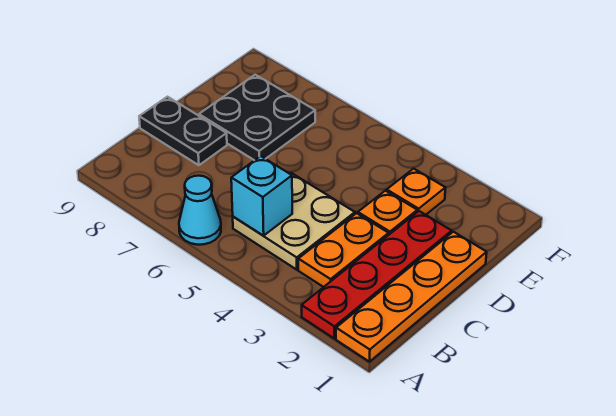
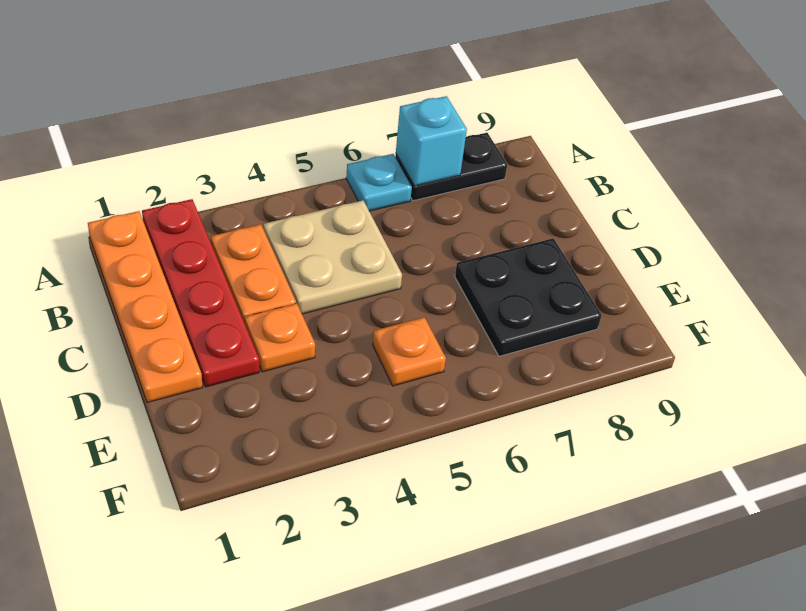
cyan 1x1 cone [179,176,221,245] -> cyan 1x1 plate [346,154,412,211]
cyan 1x1 brick [231,156,292,236] -> cyan 1x1 brick moved to [396,96,467,186]
black 1x2 plate [139,97,227,165] -> black 1x2 plate moved to [395,133,507,201]
orange 1x1 plate [387,169,445,215] -> orange 1x1 plate moved to [373,317,446,386]

